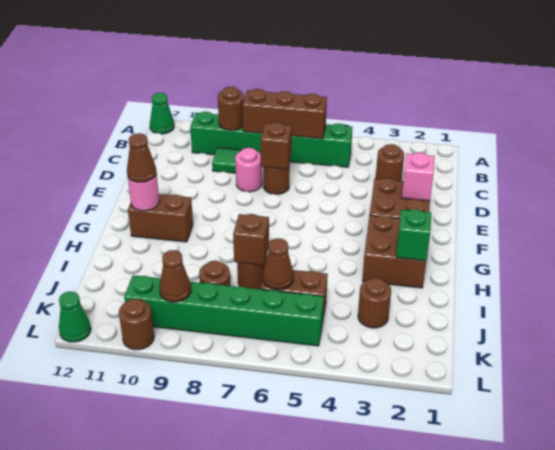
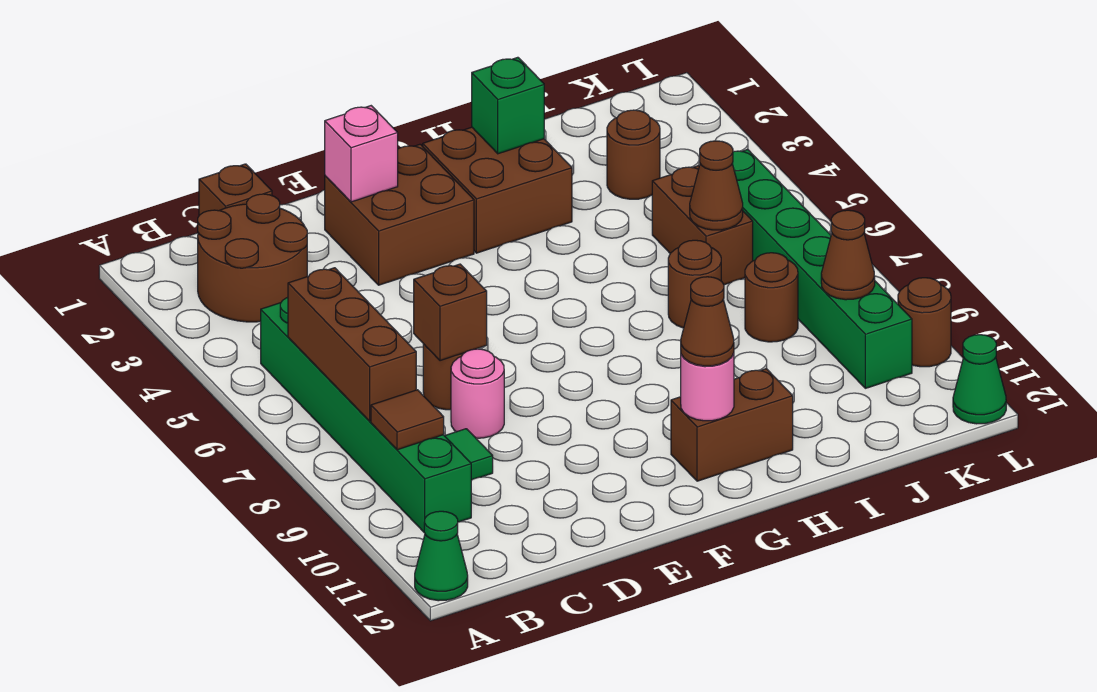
brown 1x1 round brick [218,87,244,130] -> brown 1x1 tile [371,390,444,450]
brown 1x1 round brick [376,144,404,181] -> brown 2x2 round brick [198,194,307,322]
brown 1x2 brick [128,194,193,242] -> brown 1x2 brick turned to [671,369,793,481]
brown 1x1 brick [233,214,269,265] -> brown 1x1 brick moved to [199,164,272,215]

